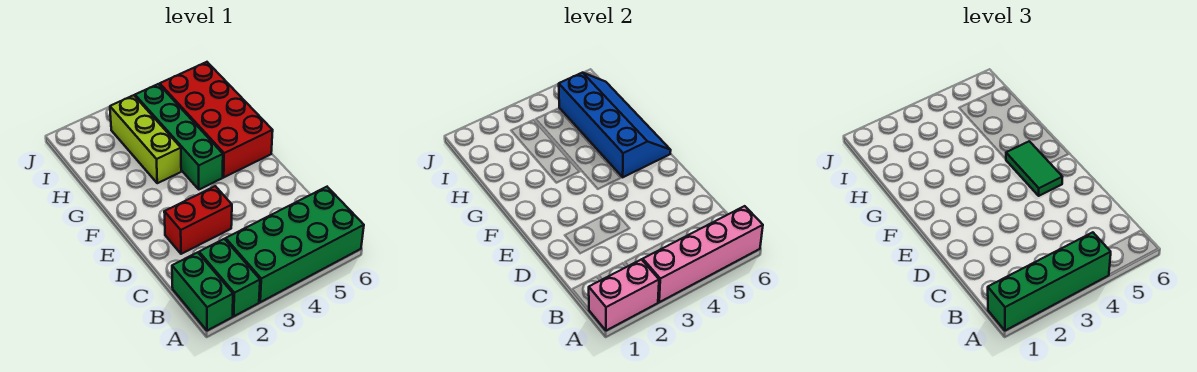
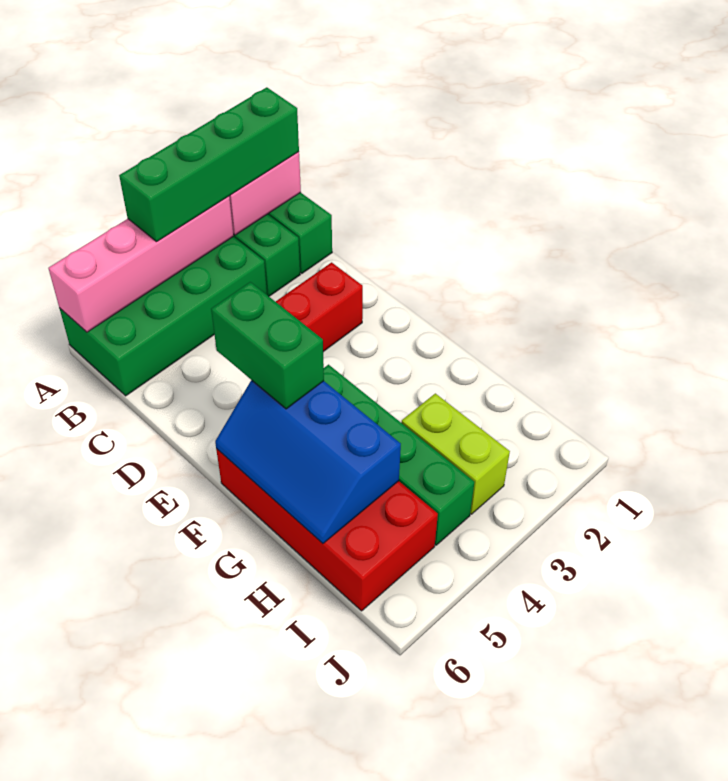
green 1x2 tile [1006,141,1062,196] -> green 1x2 brick [211,282,324,409]
blue 2x4 slope [559,73,671,177] -> blue 2x3 slope [215,381,401,543]
lime 1x3 brick [110,95,181,183] -> lime 1x2 brick [401,393,510,514]

